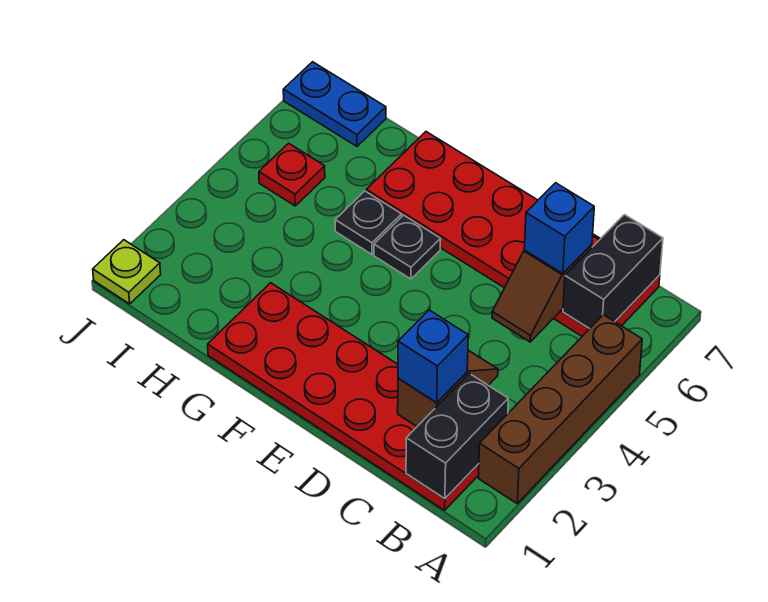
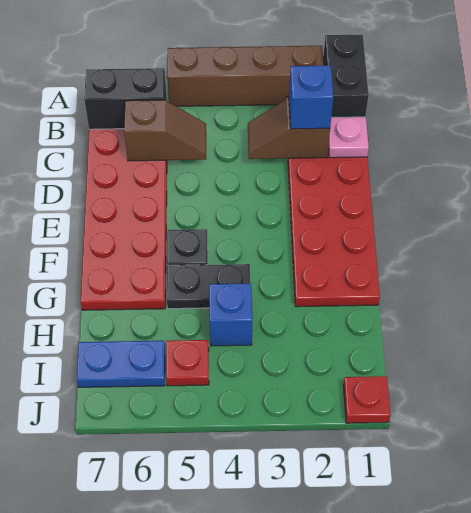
black 1x2 brick [406,373,508,499] -> black 1x2 brick turned to [323,35,369,117]
none -> pink 1x1 plate [328,117,369,158]
blue 1x1 brick [524,183,594,274] -> blue 1x1 brick moved to [209,283,252,346]
black 1x1 plate [335,191,402,254] -> black 1x2 plate [167,264,250,309]
blue 1x2 plate [283,62,386,146] -> blue 1x2 plate turned to [77,341,165,387]
lime 1x1 plate [93,240,161,304] -> red 1x1 plate [343,376,391,423]

